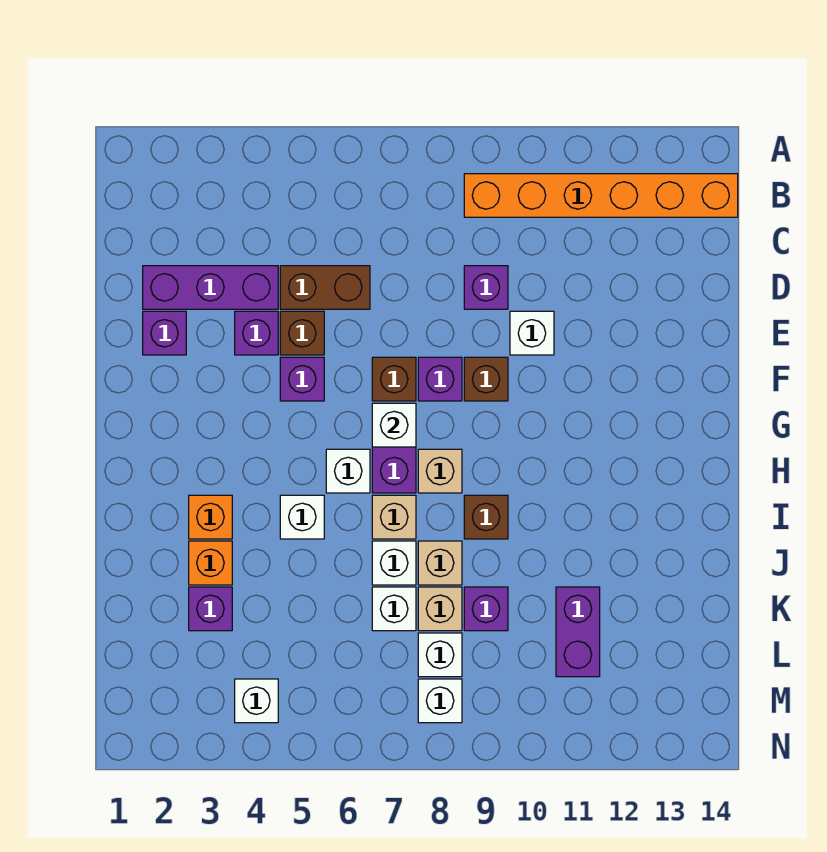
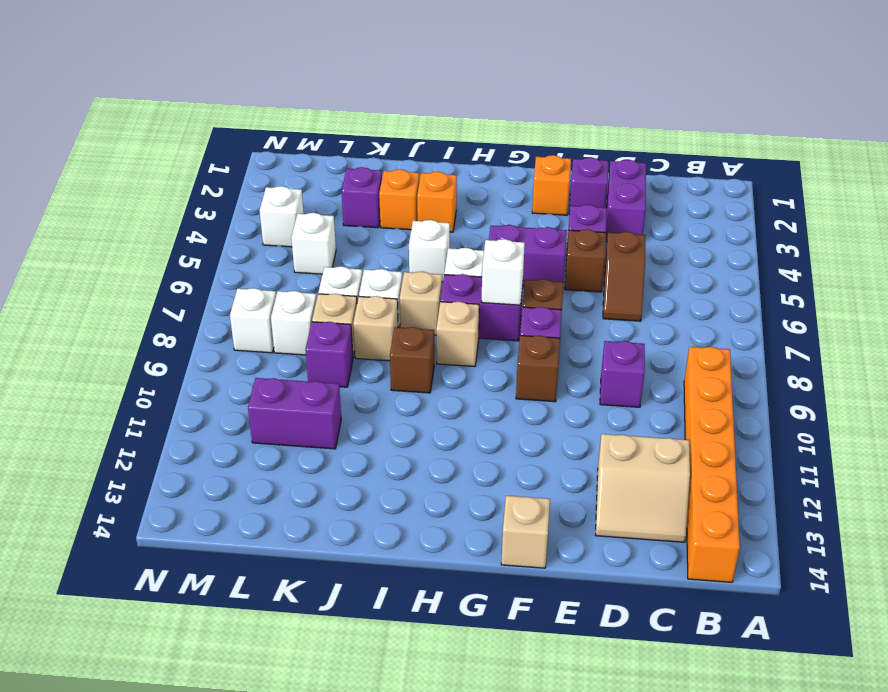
none -> tan 2x2 slope [596,434,690,542]
purple 1x3 brick [143,266,278,309] -> purple 1x2 brick [606,160,646,242]
brown 1x2 brick [280,266,370,309] -> brown 1x2 slope [603,232,645,321]
white 1x1 brick [510,311,554,355] -> white 1x1 brick moved to [291,213,336,274]
none -> orange 1x1 brick [532,155,571,215]
purple 1x1 brick [280,357,324,401] -> purple 1x2 brick [489,225,567,287]
none -> tan 1x1 brick [501,496,550,568]

